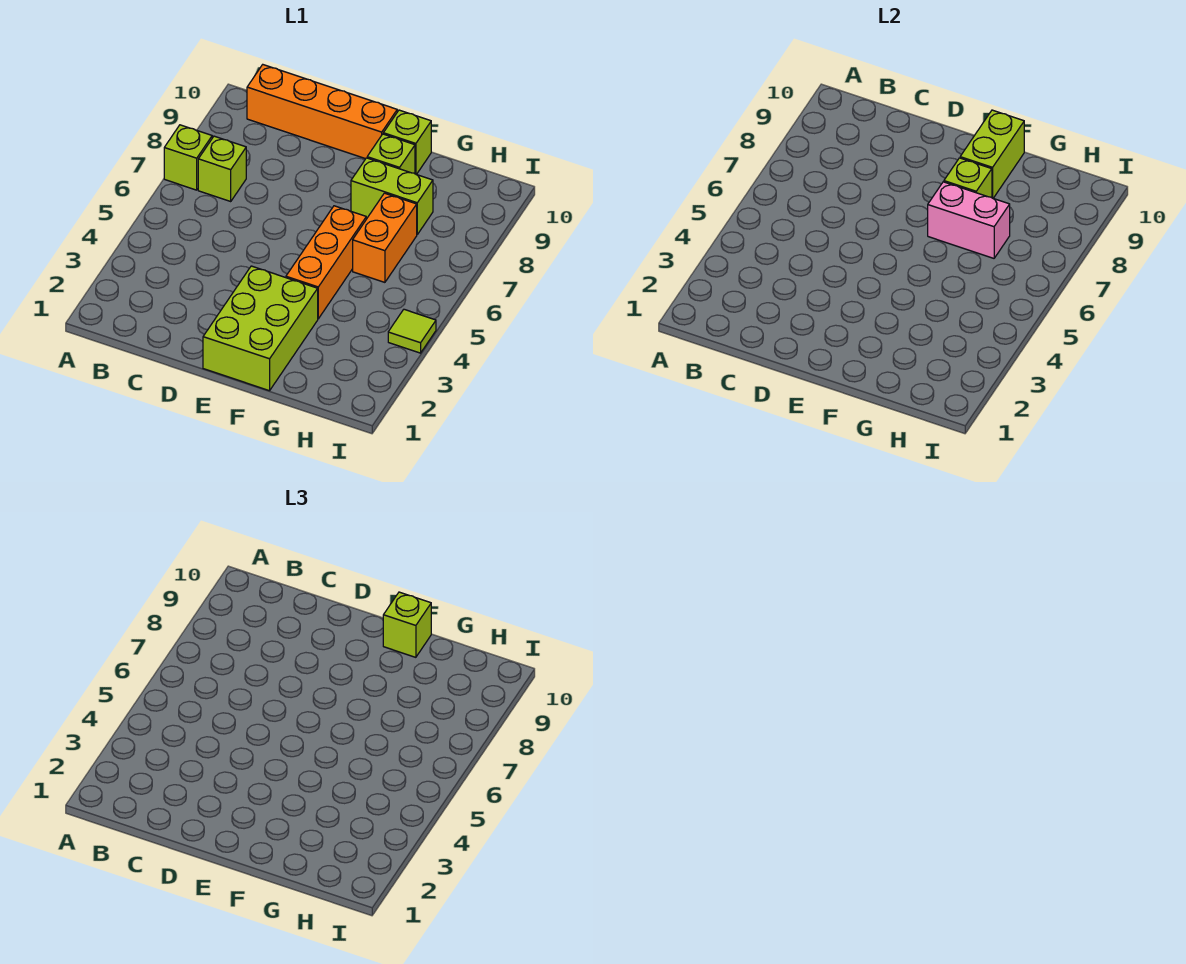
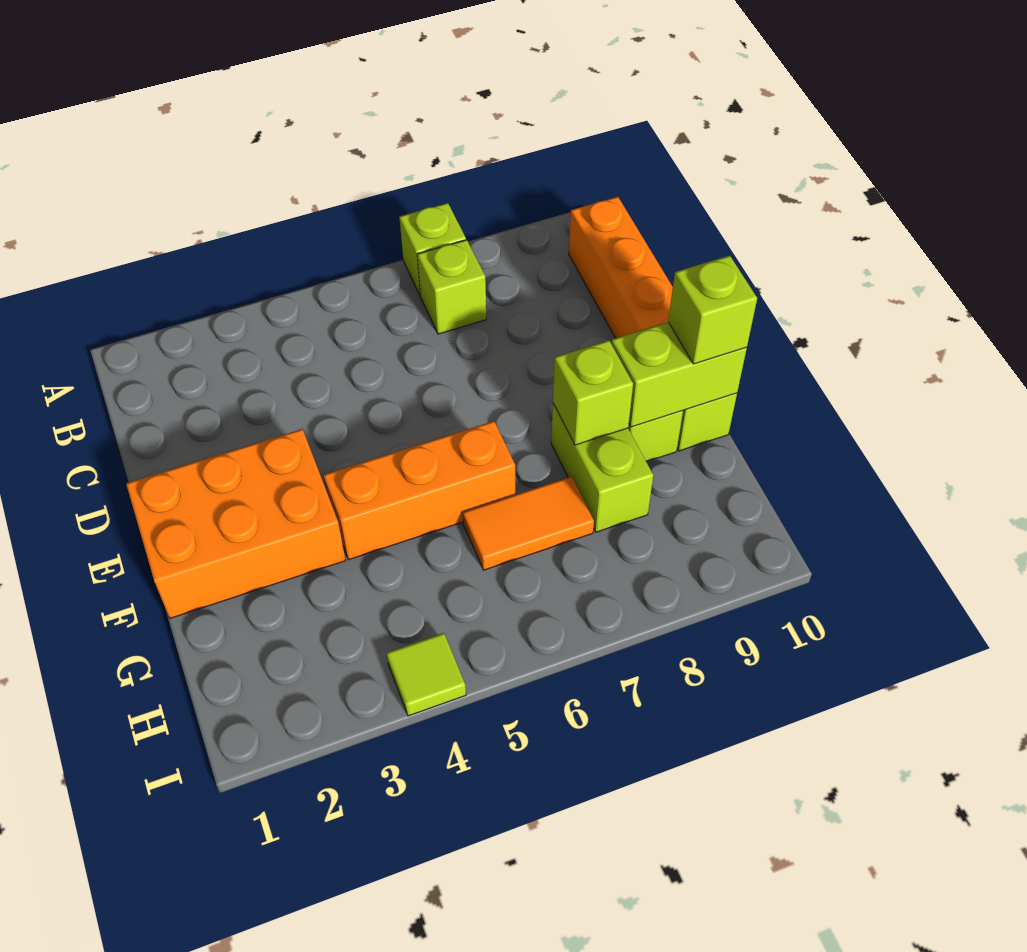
lime 2x3 brick [203,266,318,391] -> orange 2x3 brick [126,429,346,618]
pink 1x2 brick [928,182,1010,258] -> none
orange 1x2 brick [353,193,417,282] -> orange 1x2 tile [463,476,594,570]

